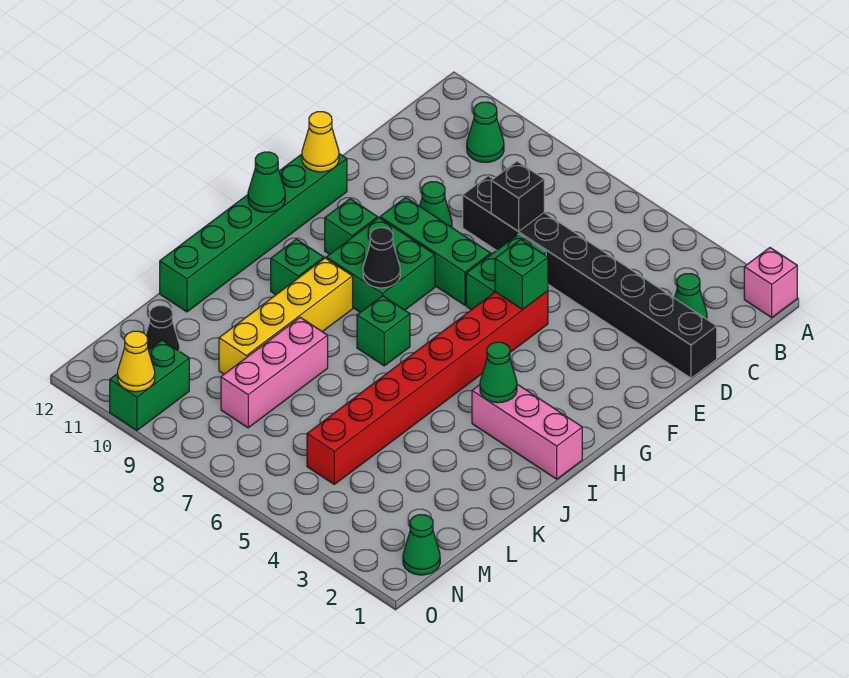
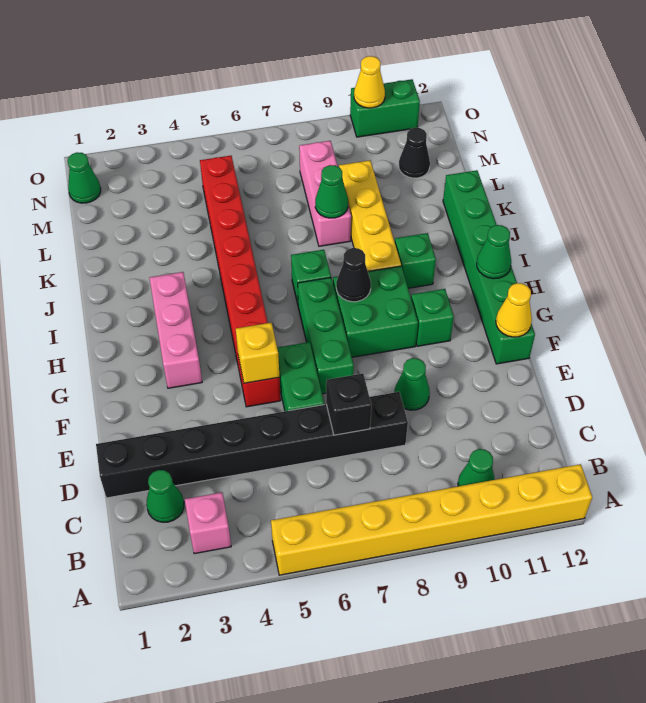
pink 1x1 brick [744,248,797,317] -> pink 1x1 brick moved to [185,492,231,554]
none -> yellow 1x8 brick [271,464,592,575]
green 1x1 brick [495,239,548,310] -> yellow 1x1 brick [236,323,279,383]
green 1x3 brick [380,197,491,305] -> green 1x3 brick turned to [298,278,354,394]
pink 1x3 brick [472,384,582,479] -> pink 1x3 brick turned to [150,272,202,388]
green 1x1 cone [480,342,517,403] -> green 1x1 cone moved to [315,165,348,218]
green 1x2 brick [110,340,189,430] -> green 1x2 brick turned to [350,79,420,137]

